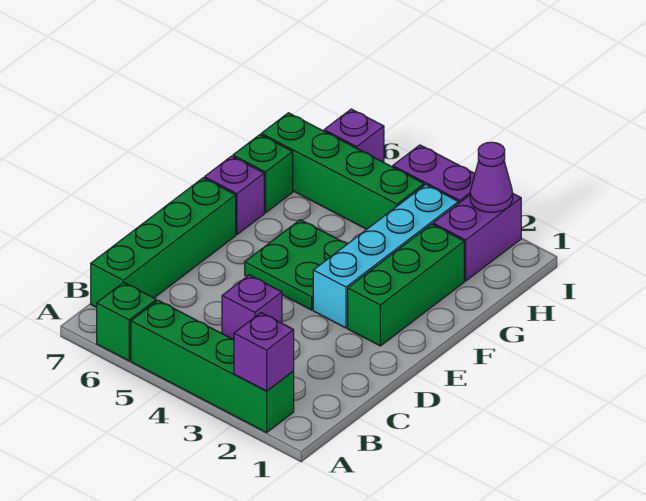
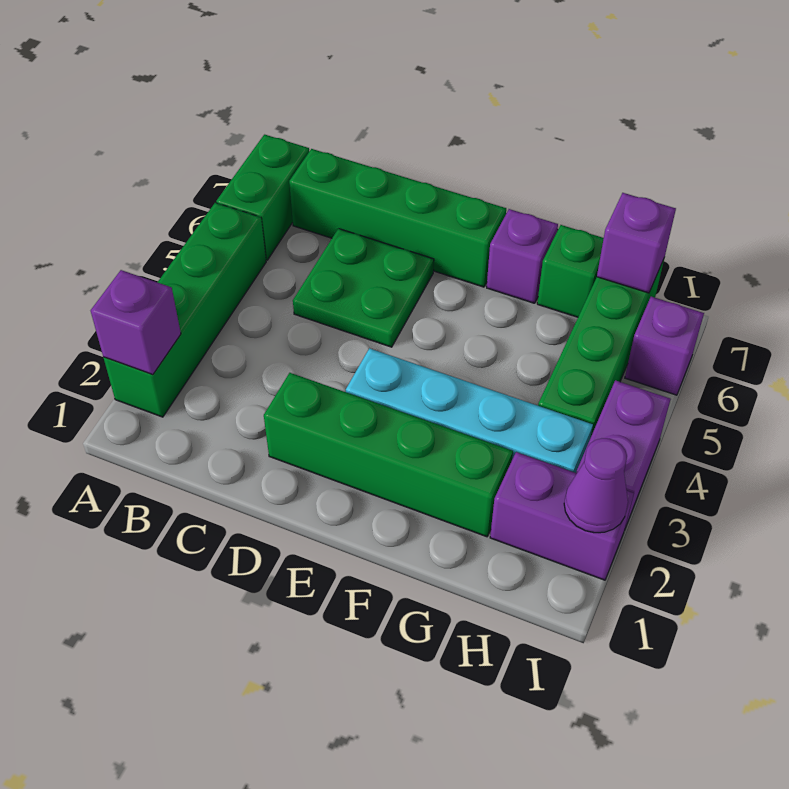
green 1x1 brick [97,282,156,361] -> green 1x2 brick [216,135,309,260]
purple 1x1 brick [222,275,282,340] -> purple 1x1 brick moved to [597,193,676,293]
green 1x3 brick [348,224,464,346] -> green 1x4 brick [264,373,513,537]
green 2x2 plate [245,220,347,310] -> green 2x2 plate moved to [293,229,434,347]

